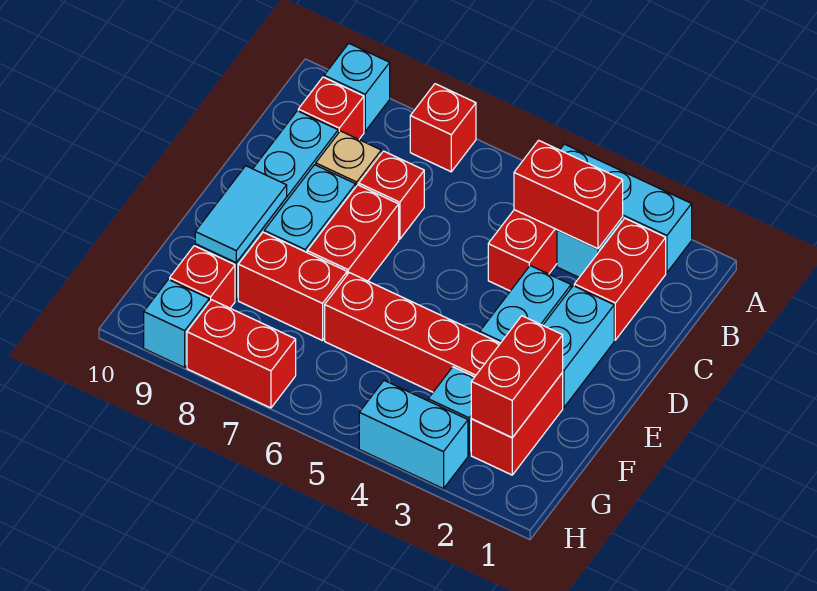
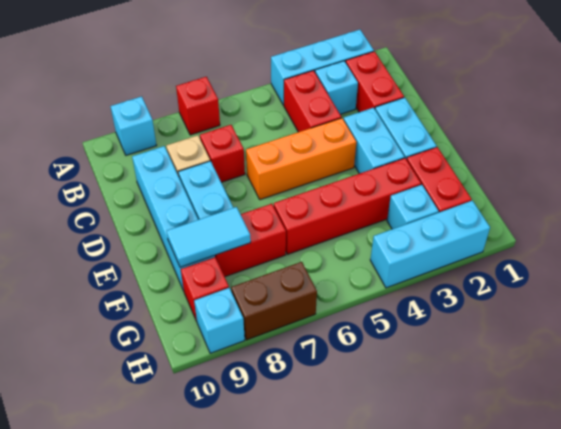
red 1x2 brick [514,140,623,249] -> none
red 1x1 brick [298,77,364,139] -> none
none -> orange 1x3 brick [246,118,356,200]
red 1x2 brick [307,185,399,281] -> none
cyan 1x2 tile [195,166,287,263] -> cyan 1x2 tile turned to [167,207,251,267]
red 1x2 brick [471,316,563,438] -> none
cyan 1x2 brick [359,381,468,489] -> cyan 1x3 brick [370,201,490,288]
red 1x2 brick [187,300,296,408] -> brown 1x2 brick [231,262,317,340]

